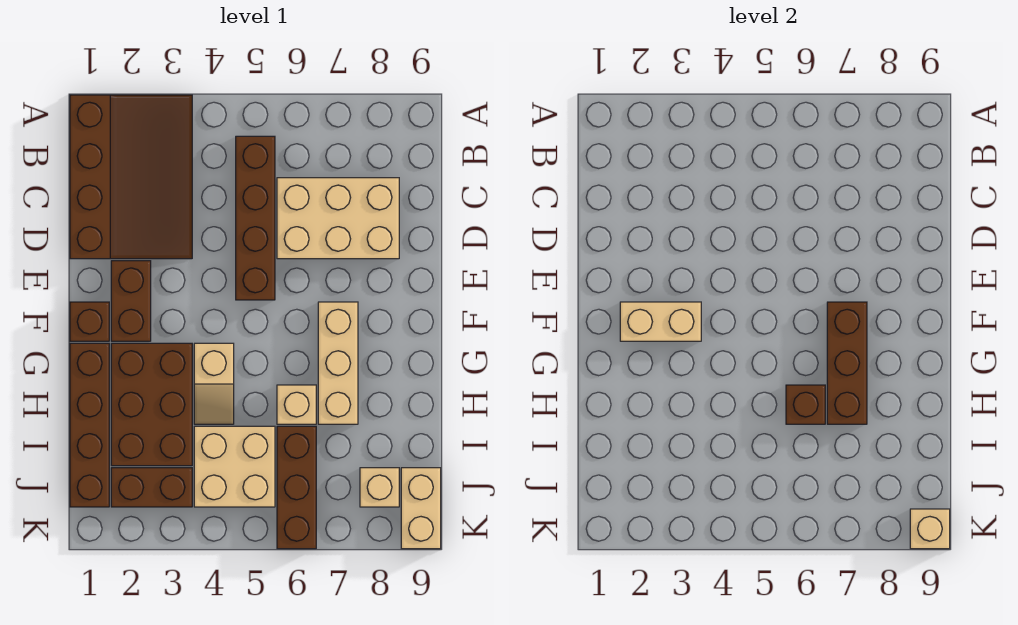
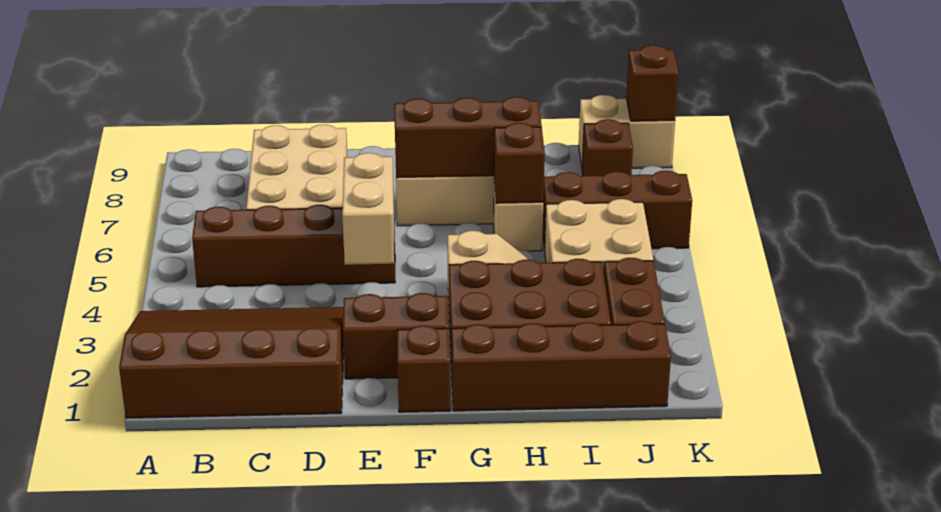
tan 1x2 brick [620,302,701,341] -> tan 1x2 brick moved to [342,153,394,265]
tan 1x1 brick [360,468,399,507] -> brown 1x1 brick [582,119,633,176]
tan 1x1 brick [910,509,950,549] -> brown 1x1 brick [626,45,679,121]

